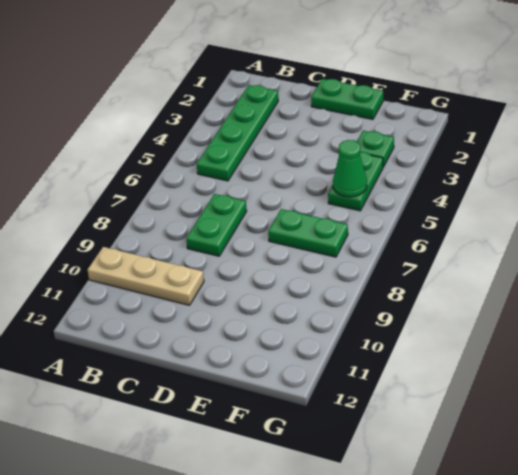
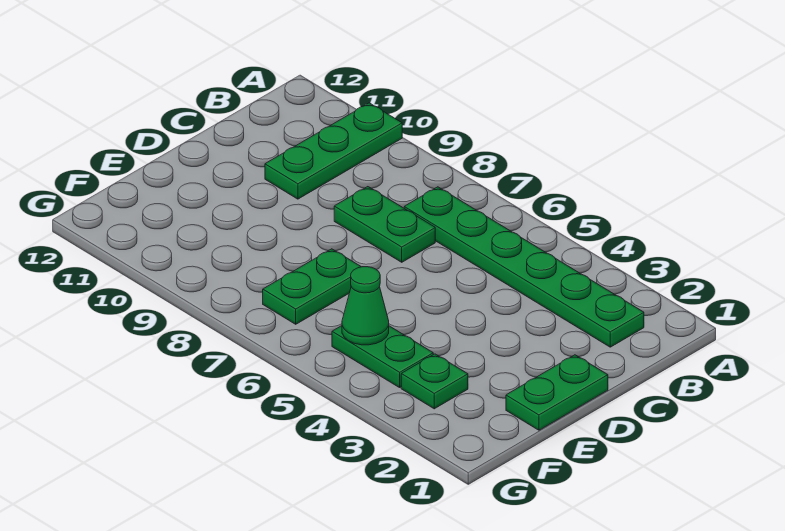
tan 1x3 plate [88,247,204,305] -> green 1x3 plate [265,103,402,199]
green 1x4 plate [197,85,278,181] -> green 1x6 plate [404,187,644,347]

